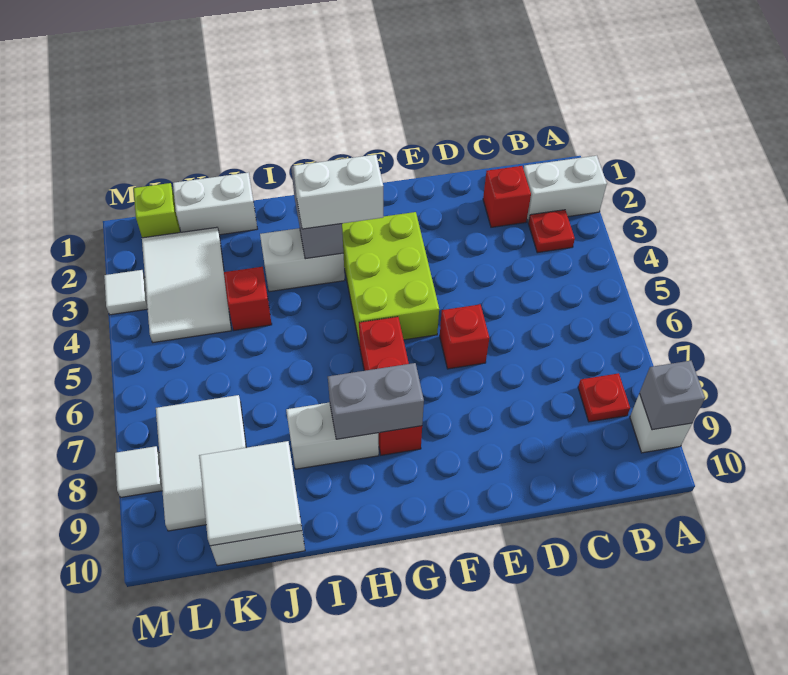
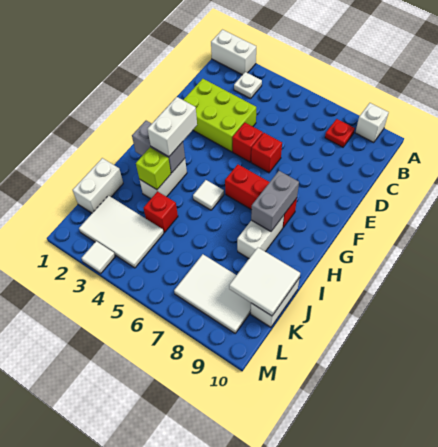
white 1x2 brick [524,156,607,222] -> white 1x2 brick turned to [211,30,256,75]
grey 1x1 brick [640,361,705,430] -> none
red 1x1 plate [528,210,575,253] -> white 1x1 plate [234,72,262,99]
red 1x1 brick [483,166,531,227] -> red 1x1 brick moved to [232,123,263,162]
lime 2x3 brick [342,212,439,346] -> lime 2x3 brick moved to [184,79,256,152]
lime 1x1 brick [134,183,180,238] -> lime 1x1 brick moved to [136,148,171,190]
white 1x1 tile [115,446,162,497] -> white 1x1 tile moved to [193,180,224,210]

